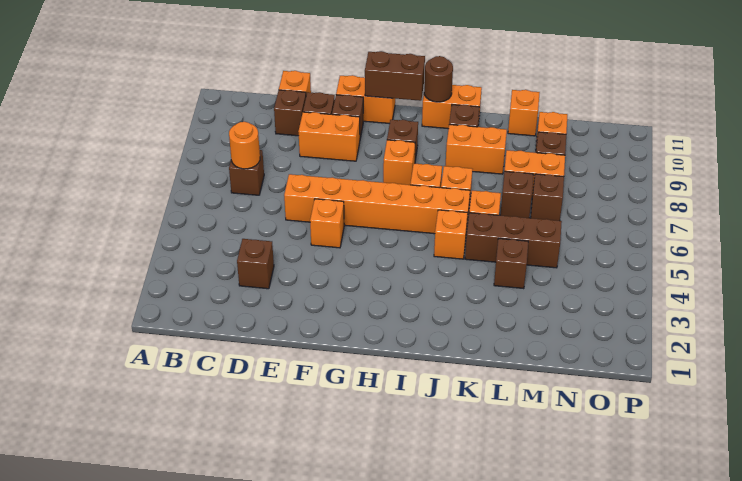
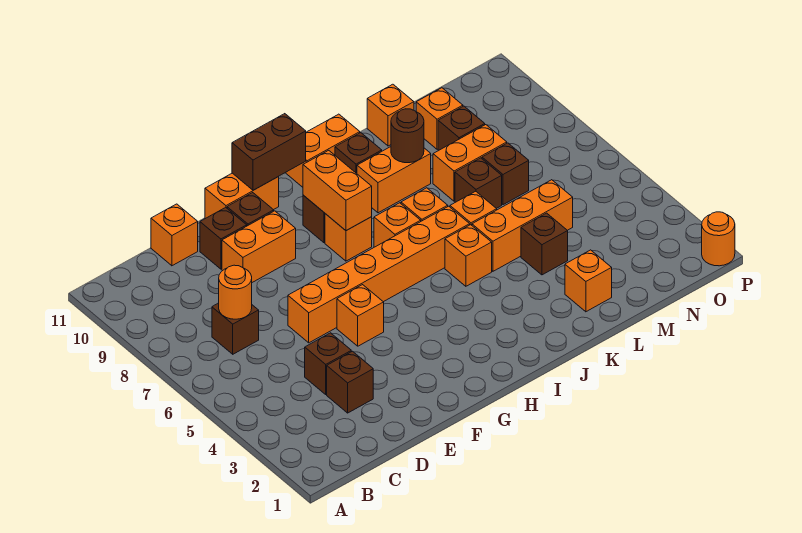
brown 1x1 brick [274,90,306,136] -> brown 1x1 brick moved to [305,333,351,394]
none -> orange 1x2 brick [303,150,372,231]
brown 1x1 round brick [424,56,453,102] -> brown 1x1 round brick moved to [391,109,424,163]
brown 1x3 brick [465,213,562,268] -> orange 1x3 brick [472,180,573,271]
none -> orange 1x1 brick [565,250,612,312]
none -> orange 1x1 round brick [702,212,735,266]

